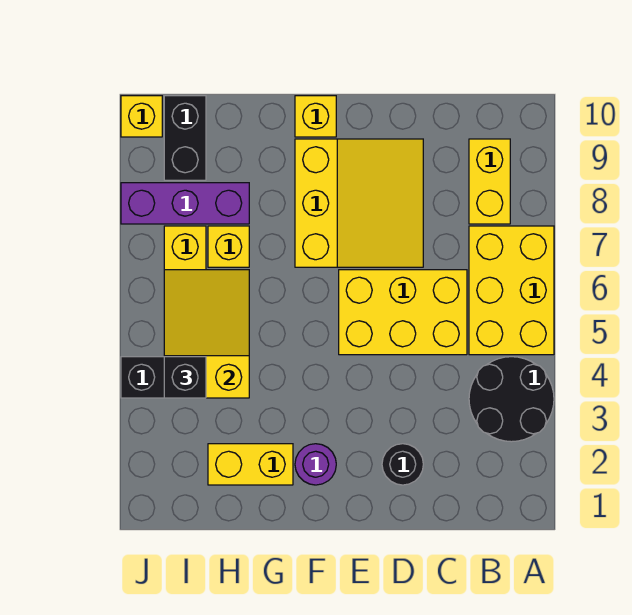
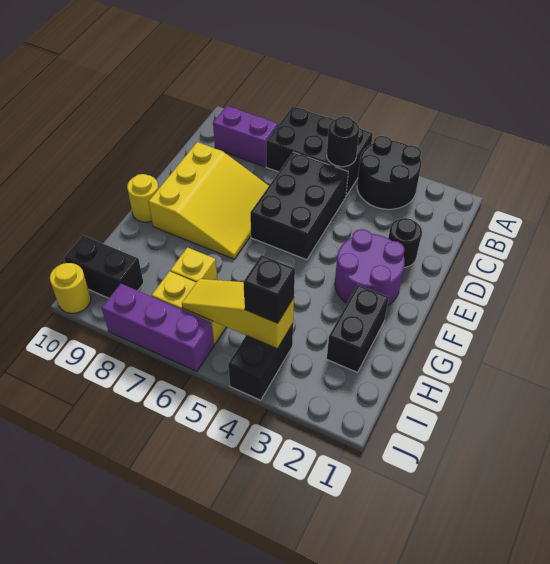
yellow 2x3 brick [469,226,554,355] -> black 2x3 brick [266,106,373,196]
none -> black 1x1 round brick [327,116,359,167]
yellow 1x2 brick [469,139,510,224] -> purple 1x2 brick [213,106,278,167]
yellow 2x3 brick [339,270,467,355] -> black 2x3 brick [250,152,348,260]
yellow 3x3 slope [295,139,423,267] -> yellow 3x3 slope turned to [149,142,269,259]
purple 1x1 round brick [295,444,336,485] -> purple 2x2 round brick [335,229,405,306]
yellow 1x1 brick [295,96,336,137] -> yellow 1x1 round brick [127,174,158,222]
yellow 1x2 brick [208,444,293,485] -> black 1x2 brick [327,285,389,372]
yellow 2x3 slope [164,270,249,398] -> yellow 1x3 slope [182,279,294,349]
purple 1x3 brick [121,183,249,224] -> purple 1x3 brick turned to [102,284,214,371]
yellow 1x1 brick [121,96,162,137] -> yellow 1x1 round brick [50,263,91,313]

